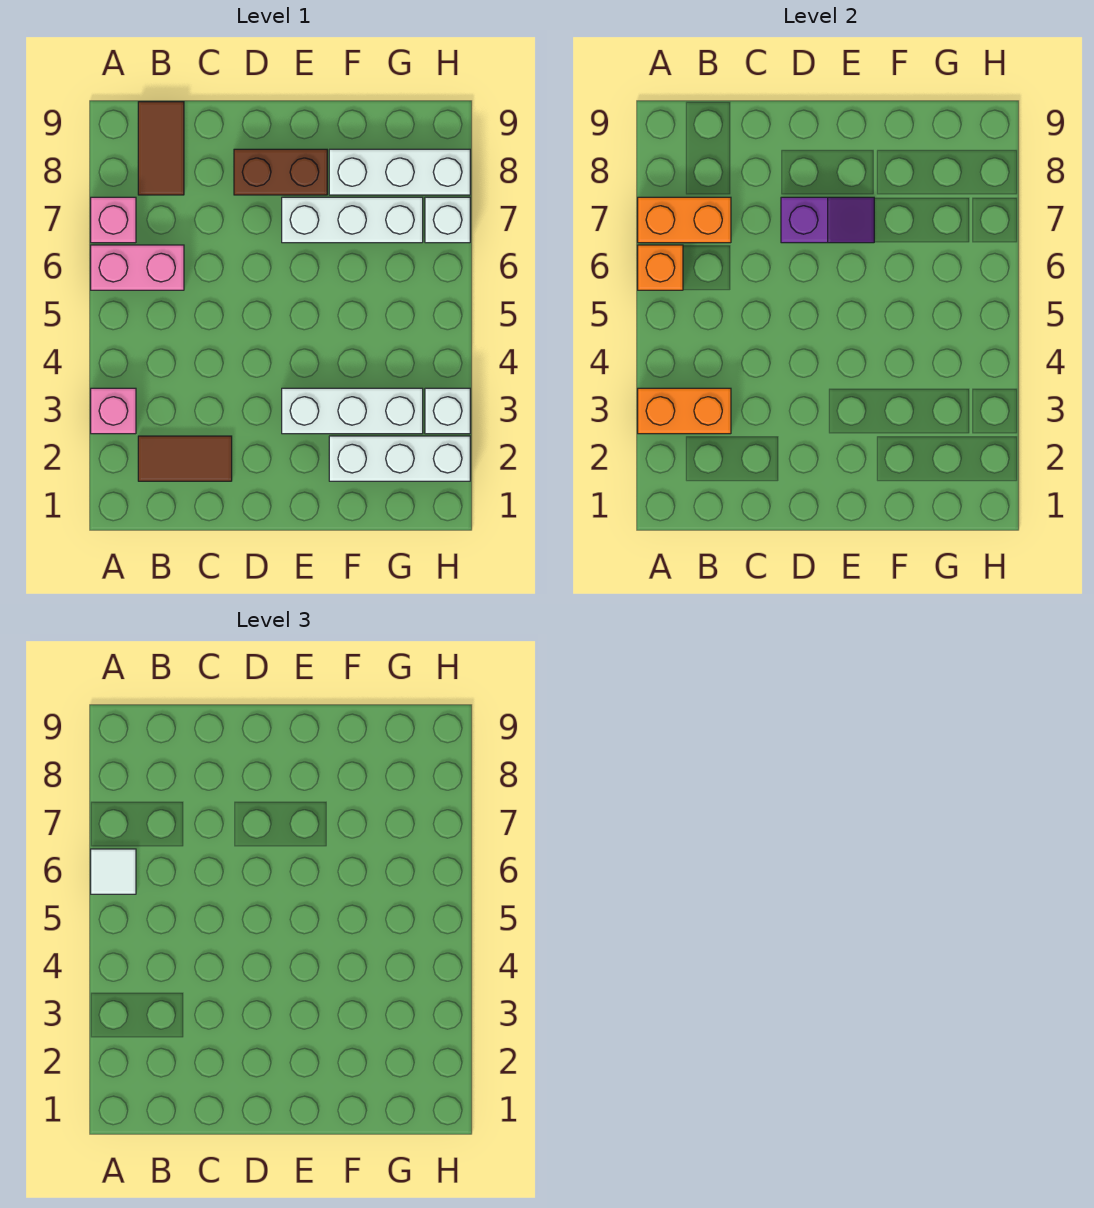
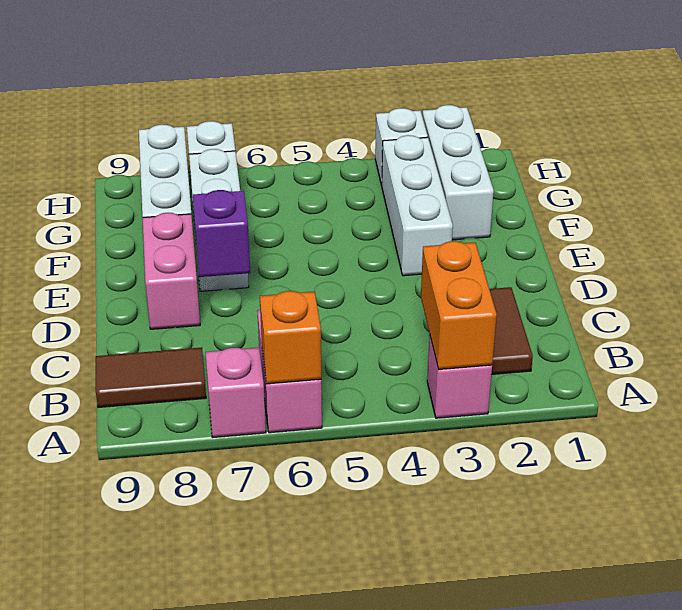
white 1x1 tile [91,849,136,894] -> none
orange 1x2 brick [638,197,731,243] -> none
brown 1x2 brick [234,149,327,195] -> pink 1x2 brick [142,213,200,329]

